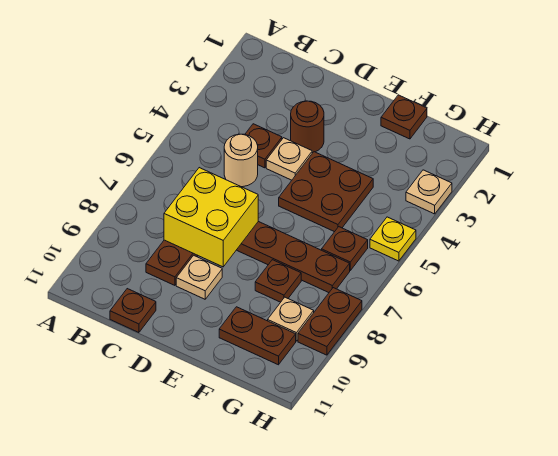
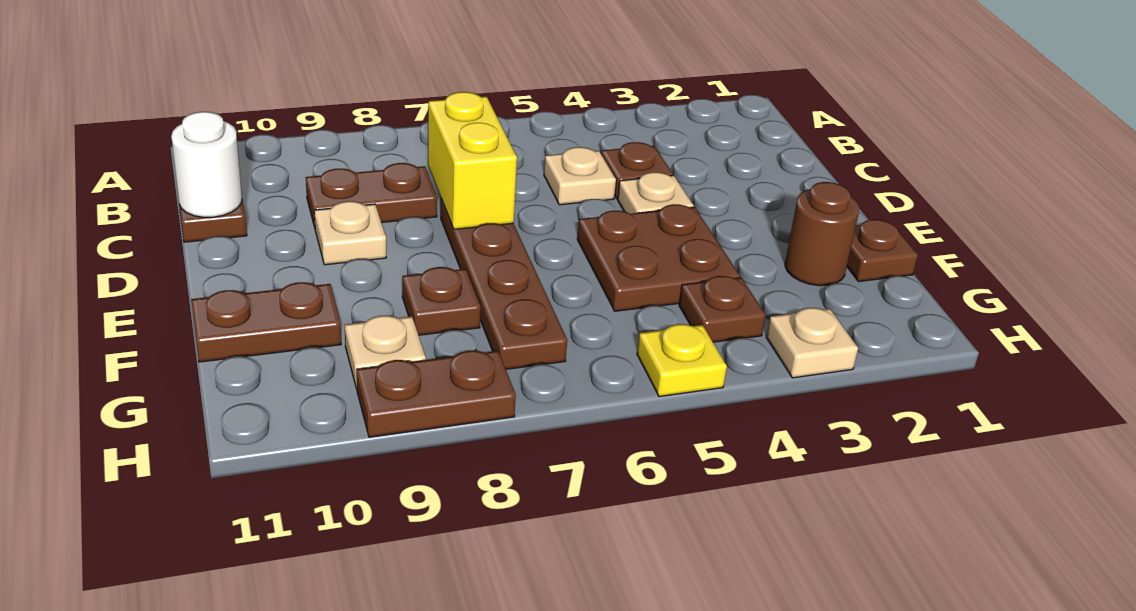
tan 1x1 round brick [224,134,258,187] -> tan 1x1 plate [544,147,616,205]
yellow 2x2 brick [164,168,258,267] -> yellow 1x2 brick [428,92,517,229]
none -> white 1x1 round brick [171,112,242,217]
brown 1x1 round brick [291,101,324,153] -> brown 1x1 round brick moved to [785,182,859,286]
brown 1x2 plate [219,307,296,365] -> brown 1x2 plate turned to [191,282,341,362]
brown 1x1 plate [322,227,368,270] -> brown 1x1 plate moved to [679,276,766,342]

